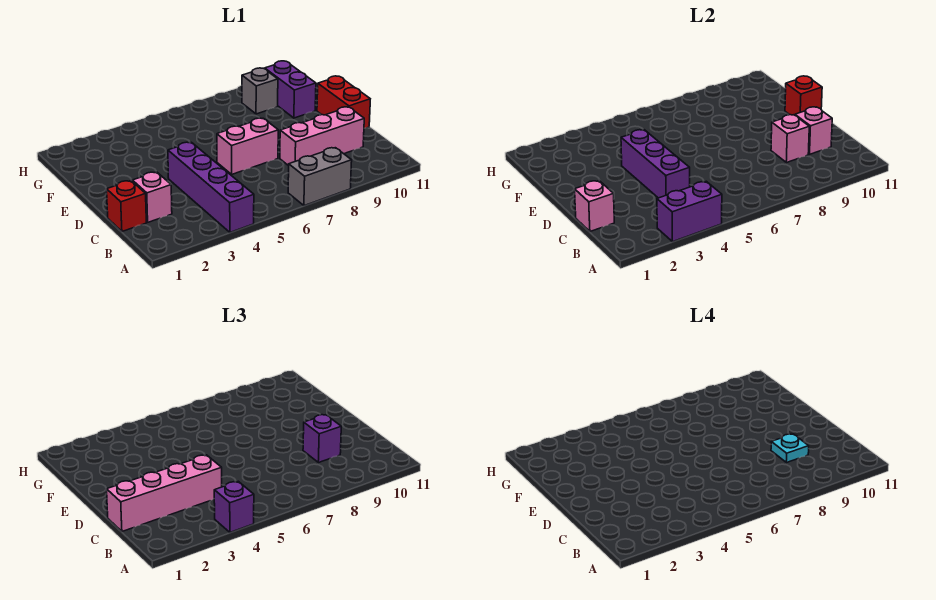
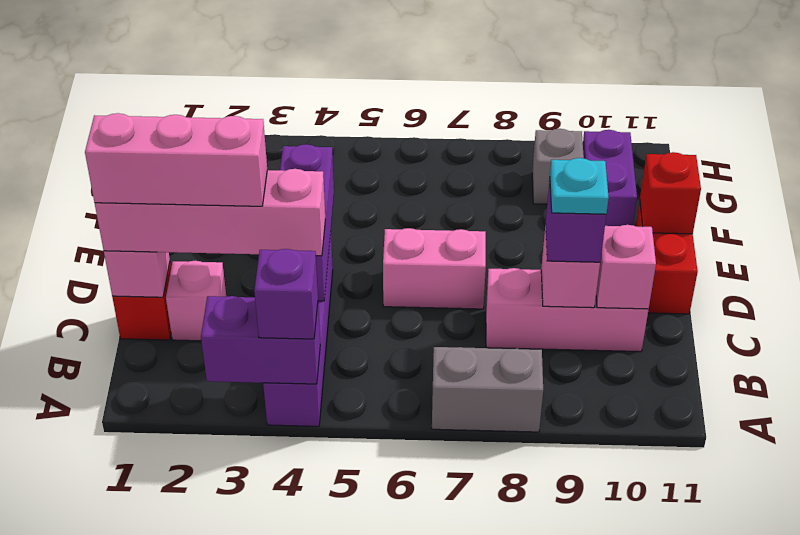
none -> pink 1x3 brick [85,113,267,206]

